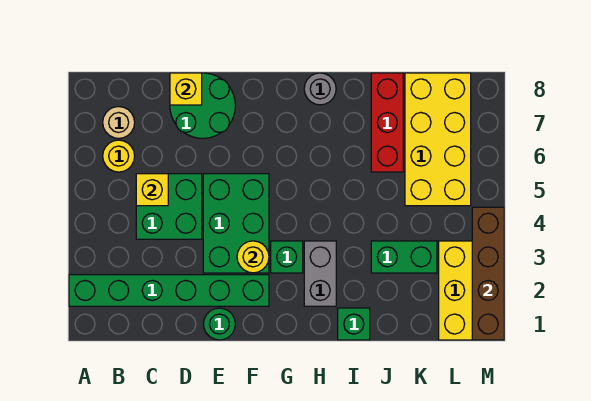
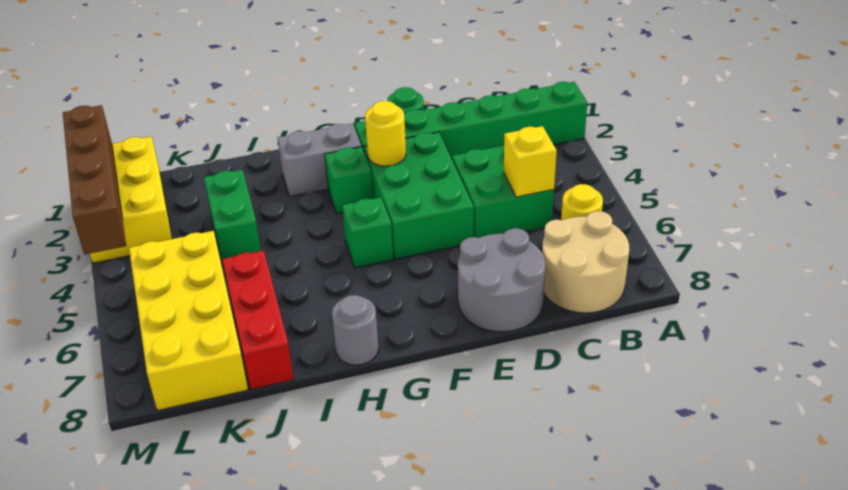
tan 1x1 round brick [103,107,135,138] -> tan 2x2 round brick [542,211,629,313]
green 2x2 round brick [170,73,235,138] -> grey 2x2 round brick [458,228,545,332]
yellow 1x1 brick [170,73,202,105] -> none
grey 1x2 brick [304,241,336,306] -> grey 1x2 brick turned to [278,123,361,197]
green 1x1 brick [338,308,370,340] -> green 1x1 brick moved to [342,197,393,268]
green 1x2 brick [371,241,437,273] -> green 1x2 brick turned to [204,170,261,265]

